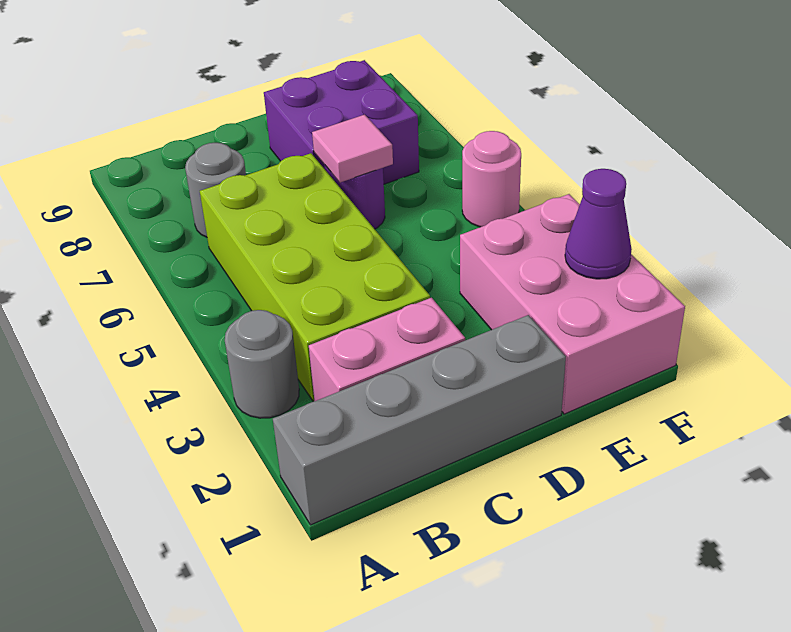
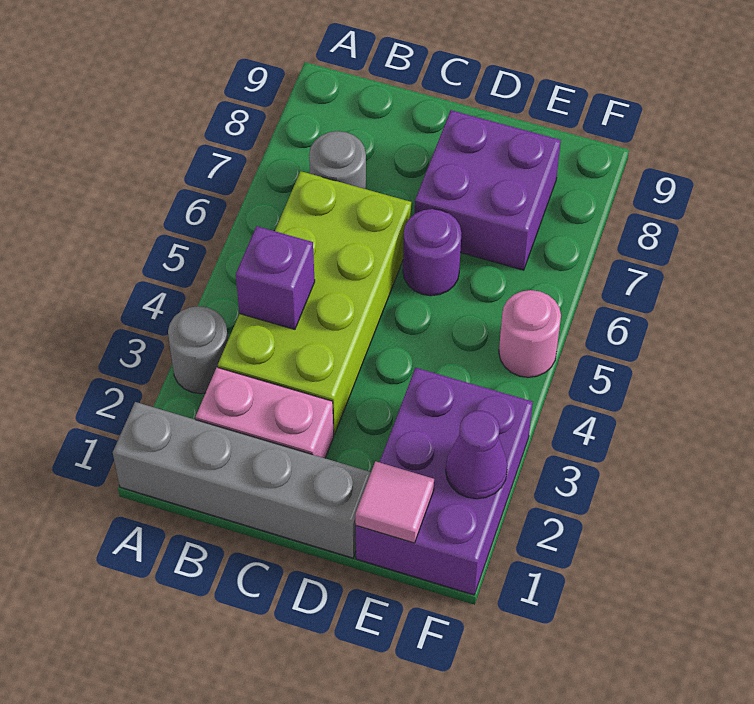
none -> purple 1x1 brick [236,226,315,329]
pink 1x1 tile [312,115,393,183] -> pink 1x1 tile moved to [355,461,434,543]
pink 2x3 brick [460,194,685,414] -> purple 2x3 brick [356,368,533,595]

